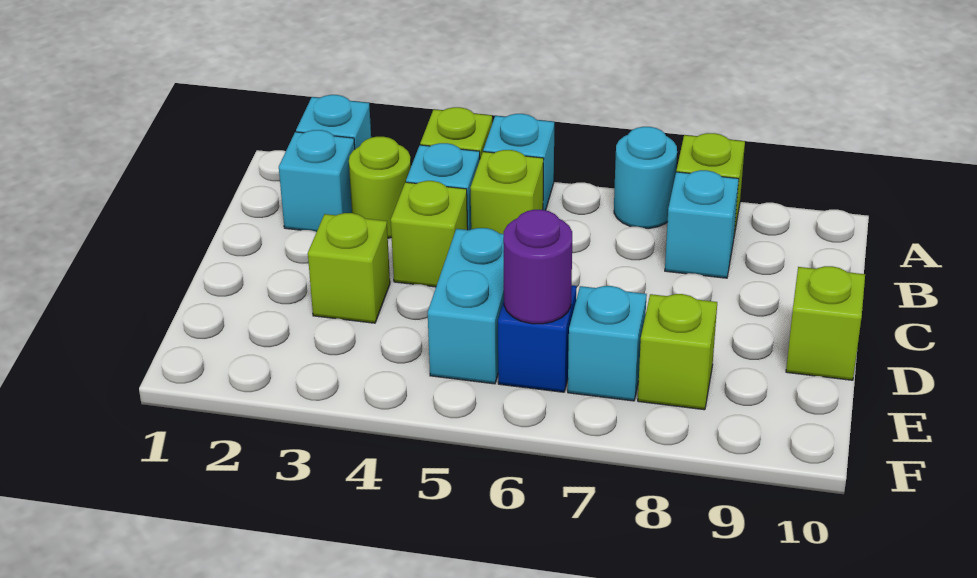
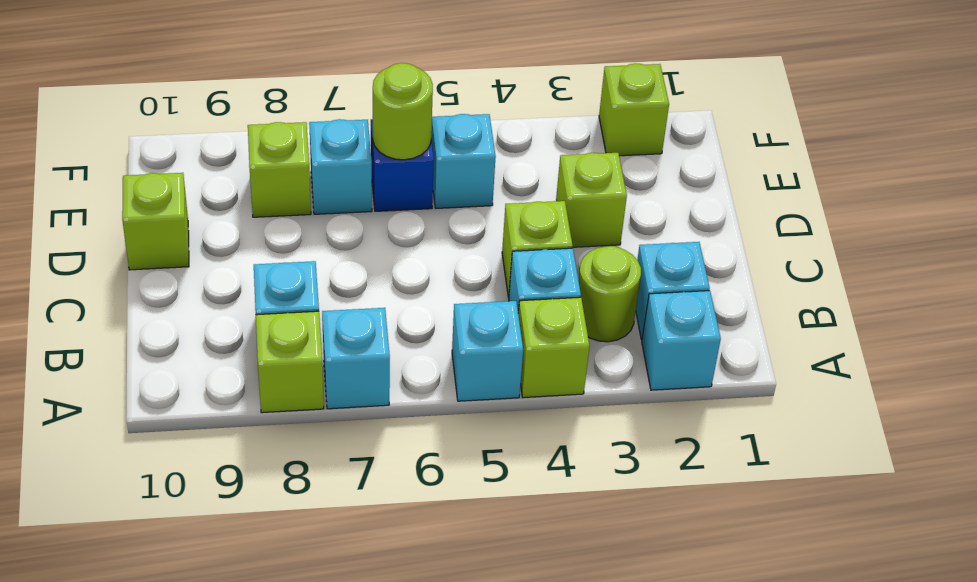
cyan 1x1 round brick [614,127,677,229] -> cyan 1x1 brick [322,308,390,409]
lime 1x1 brick [470,150,544,234] -> lime 1x1 brick moved to [599,63,669,156]
cyan 1x2 brick [428,228,504,384] -> cyan 1x1 brick [431,114,496,208]
purple 1x1 round brick [503,210,572,324] -> lime 1x1 round brick [373,63,433,160]

